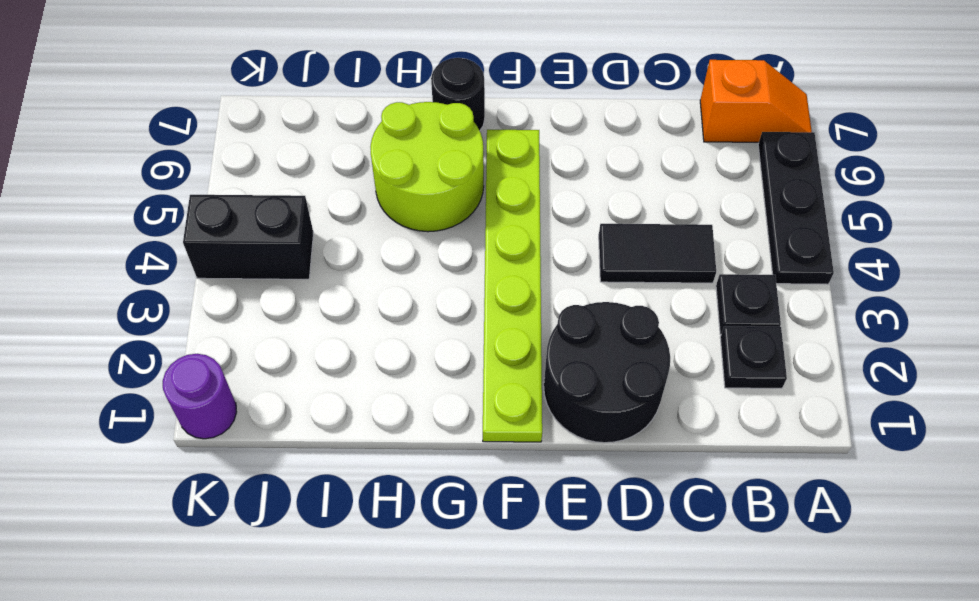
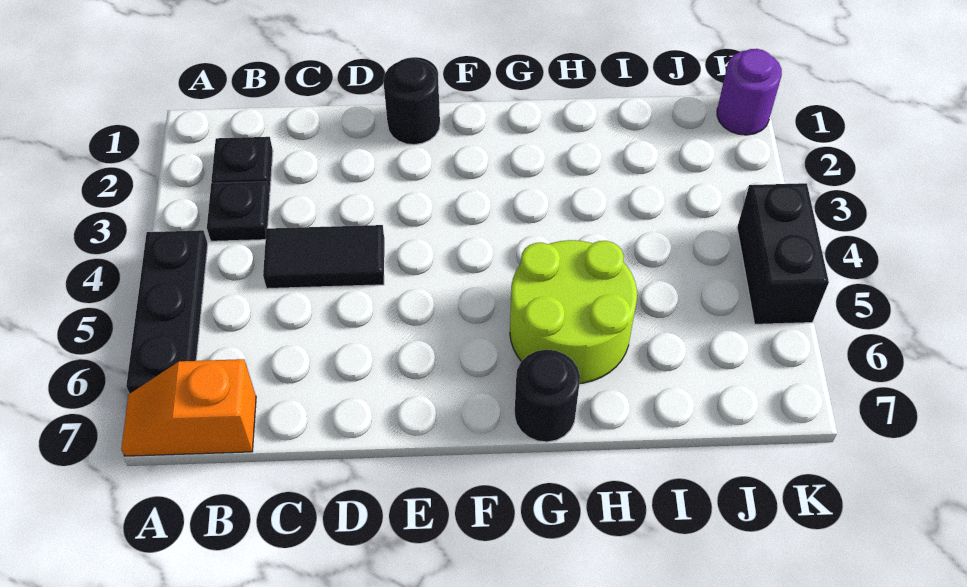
black 2x2 round brick [544,302,670,443] -> black 1x1 round brick [383,58,440,145]
lime 1x6 plate [483,130,542,442] -> none
black 1x2 brick [183,195,313,279] -> black 1x2 brick turned to [737,183,829,324]

